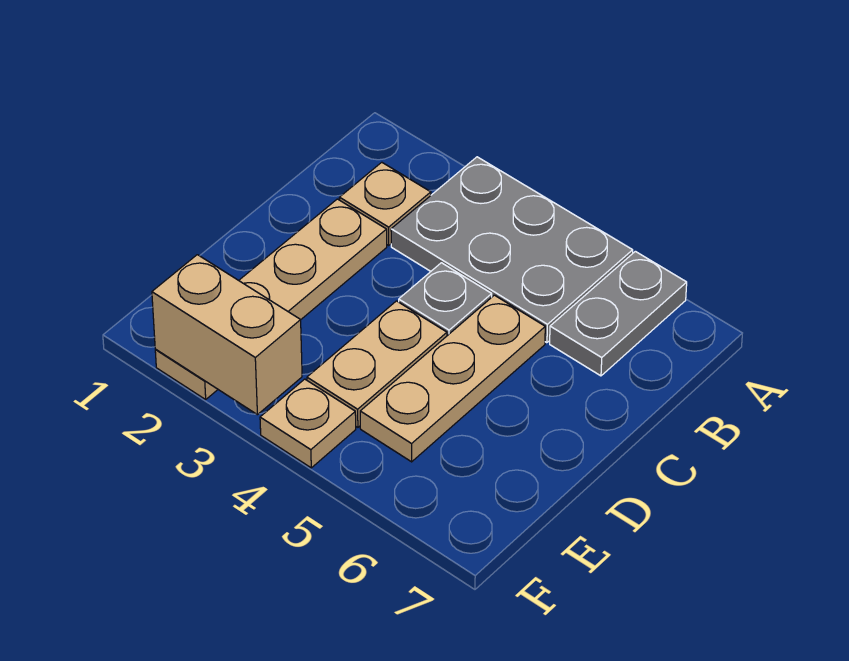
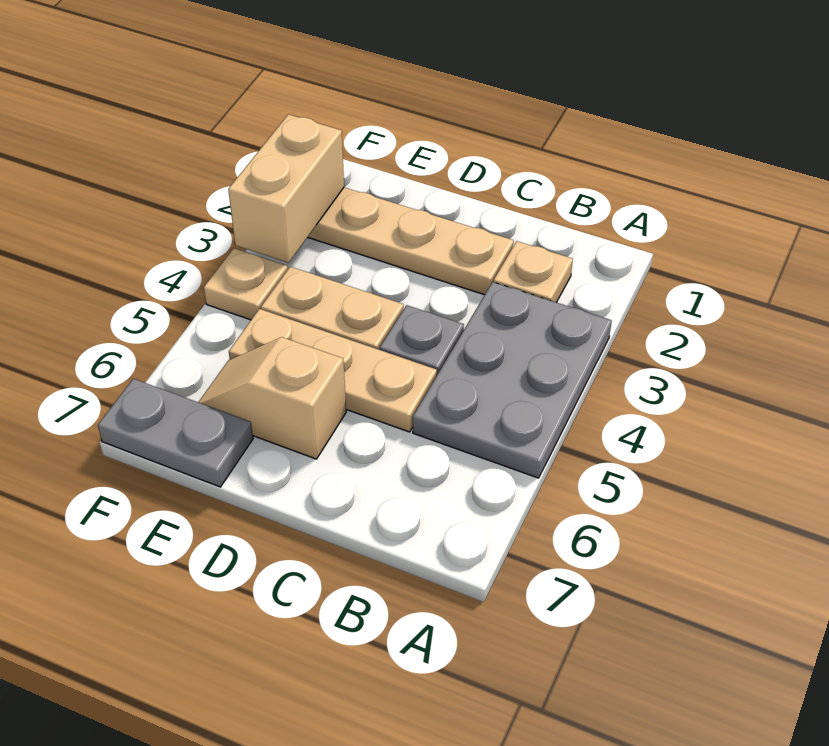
grey 1x2 plate [550,251,687,376] -> grey 1x2 plate moved to [98,379,253,487]
none -> tan 1x2 slope [198,337,346,459]

